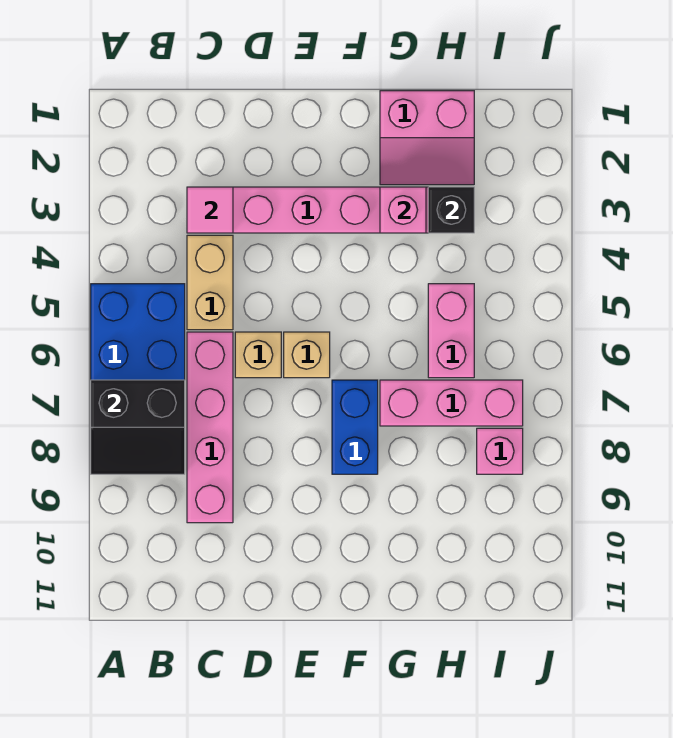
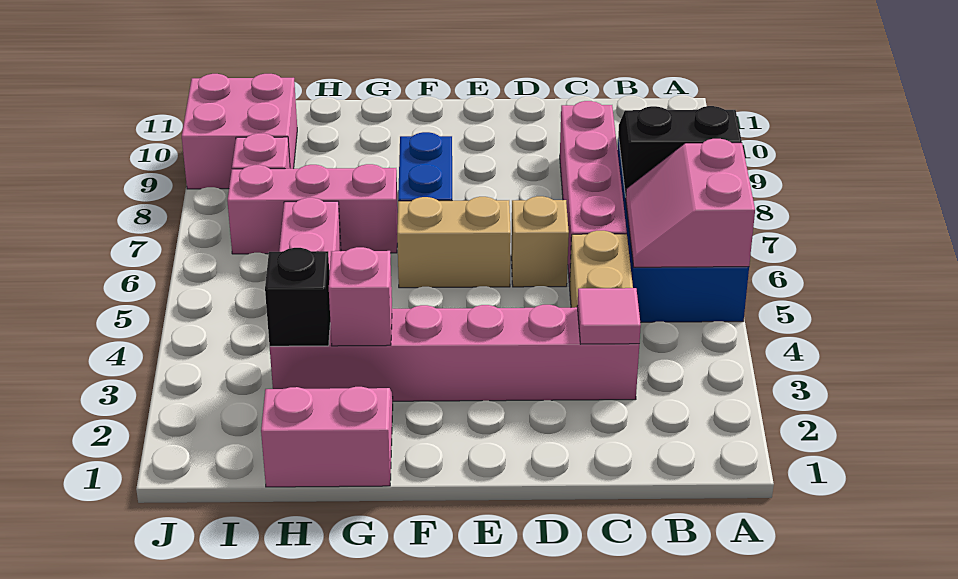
none -> pink 2x2 slope [626,139,755,267]
tan 1x1 brick [284,332,330,378] -> tan 1x2 brick [397,197,511,288]
none -> pink 2x2 brick [182,74,297,189]

